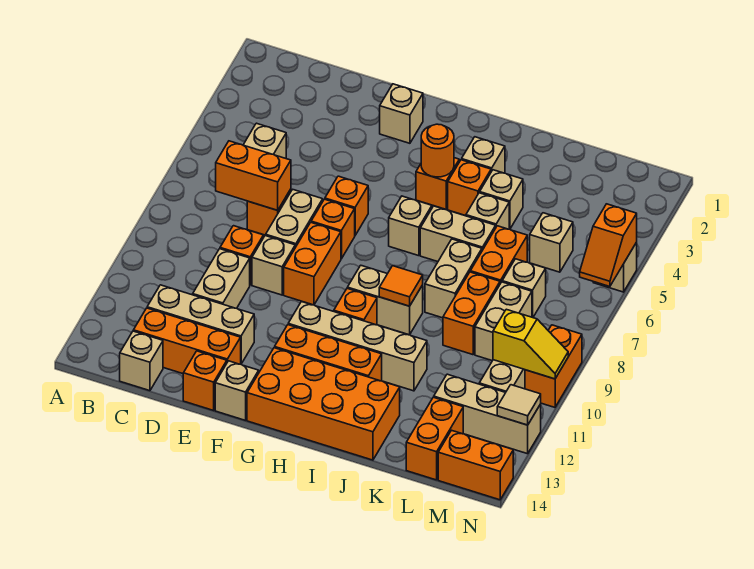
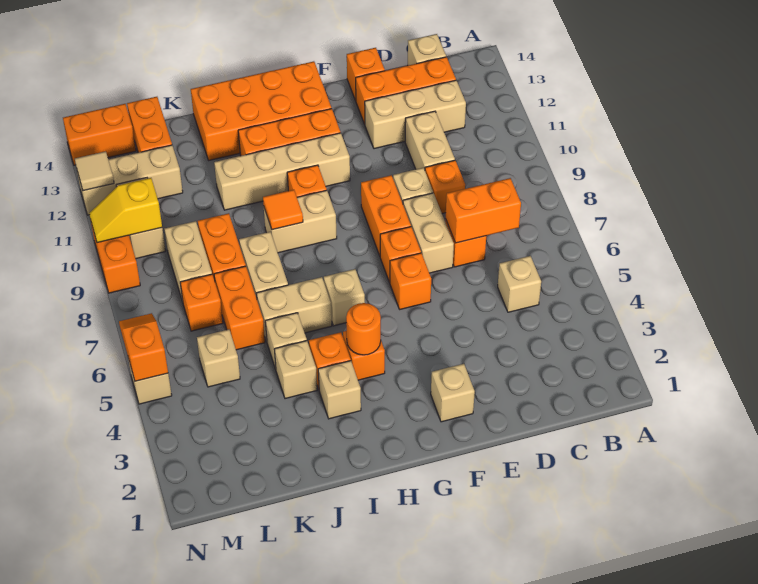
tan 1x1 brick [215,361,259,420] -> none
tan 1x1 brick [502,259,546,317] -> orange 1x1 brick [180,274,223,331]

